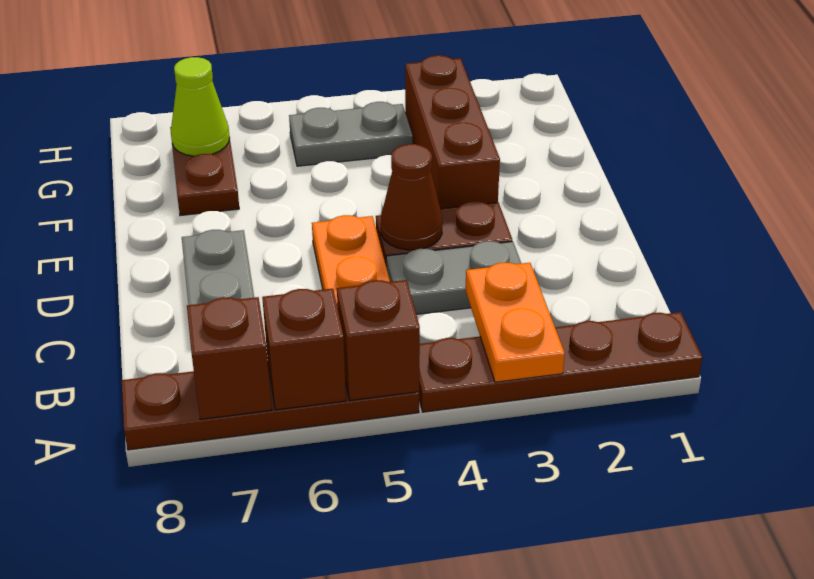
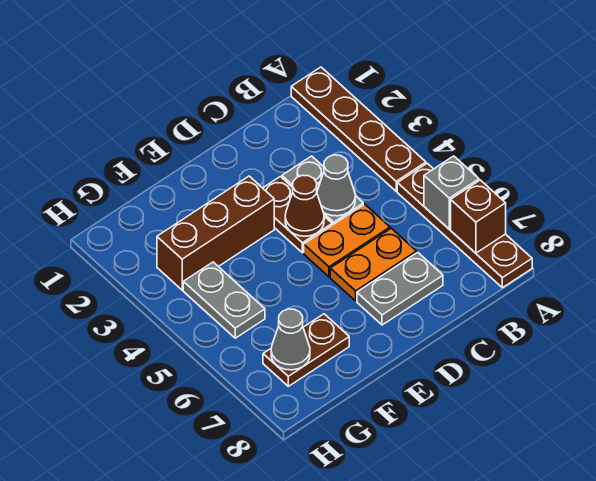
orange 1x2 plate [465,263,565,382] -> orange 1x2 plate moved to [330,228,417,301]
brown 1x1 brick [337,280,420,401] -> none
brown 1x1 brick [262,289,346,410] -> grey 1x1 brick [424,156,479,229]
none -> grey 1x1 cone [317,155,355,216]
lime 1x1 cone [171,57,230,156] -> grey 1x1 cone [271,309,310,370]

